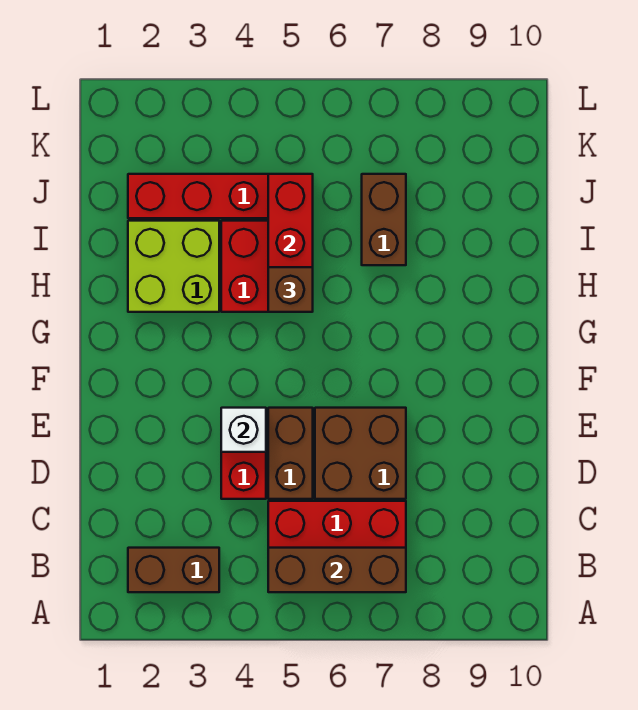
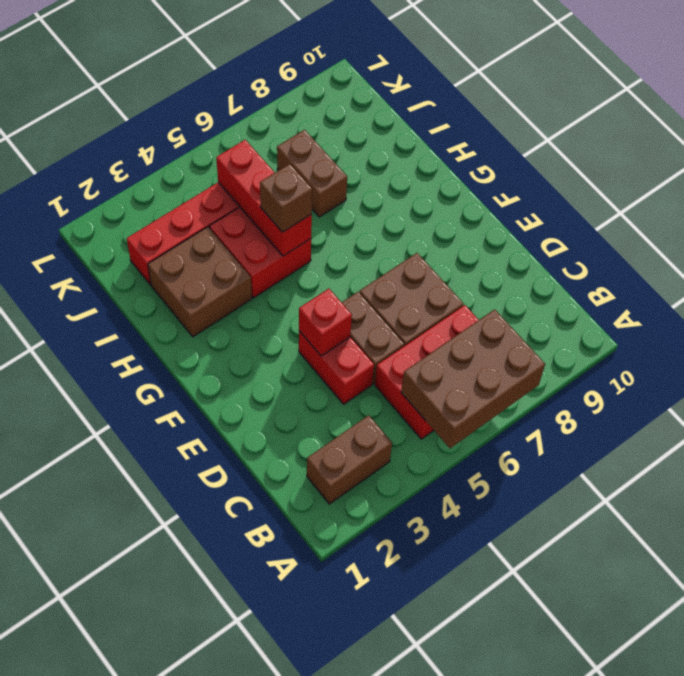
brown 1x3 brick [268,548,406,592] -> brown 2x3 brick [401,309,545,448]
white 1x1 brick [221,408,266,452] -> red 1x1 brick [299,289,352,356]
lime 2x2 brick [128,221,219,312] -> brown 2x2 brick [148,227,252,337]

